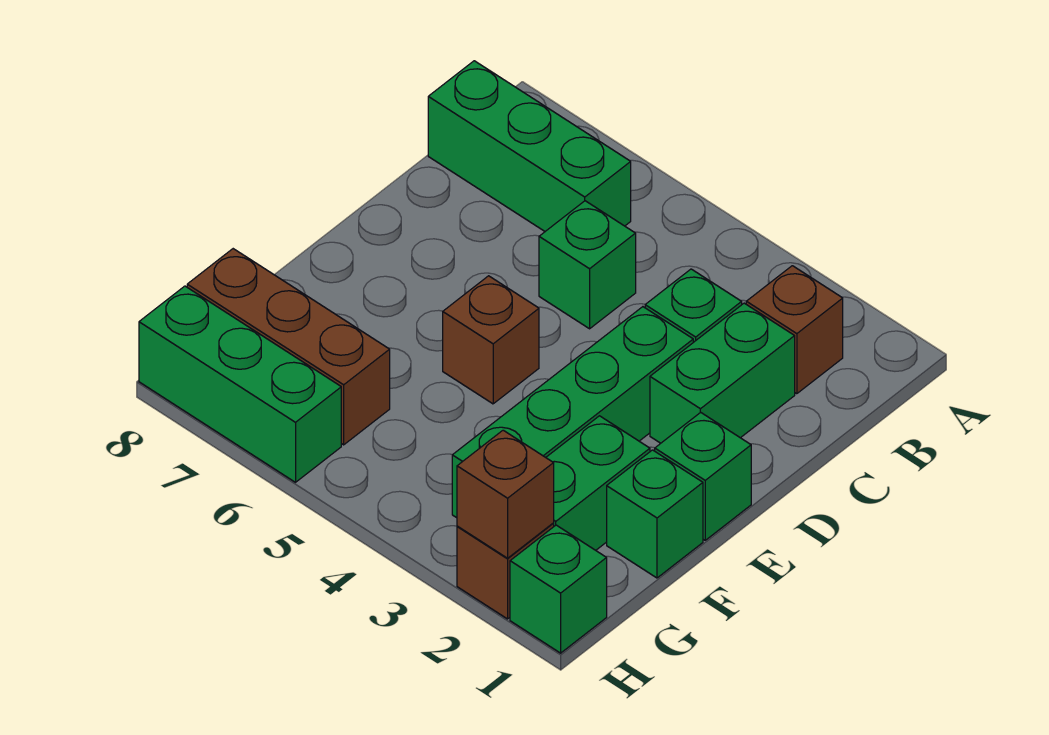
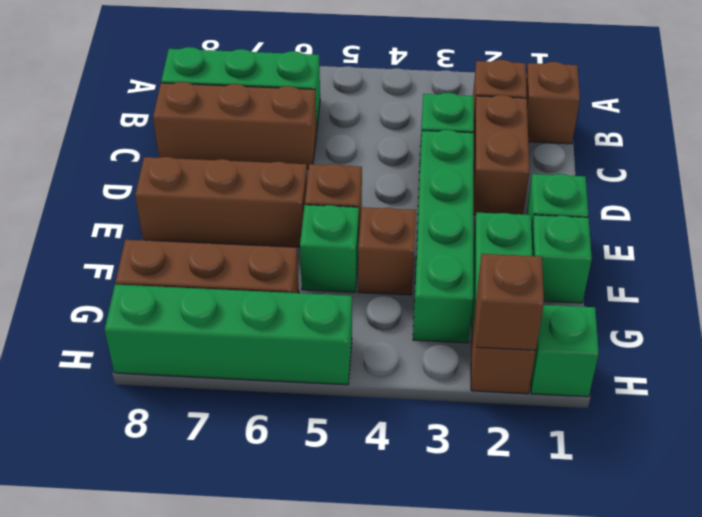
none -> brown 1x1 brick [526,62,580,144]
green 1x2 brick [650,303,795,443] -> brown 1x2 brick [473,95,529,215]
green 1x1 brick [539,201,636,329] -> green 1x1 brick moved to [300,205,359,292]
none -> brown 1x3 brick [153,82,316,169]
none -> brown 1x3 brick [135,157,307,247]
none -> brown 1x1 brick [358,207,416,295]
green 1x3 brick [139,286,341,482] -> green 1x4 brick [105,285,352,385]

